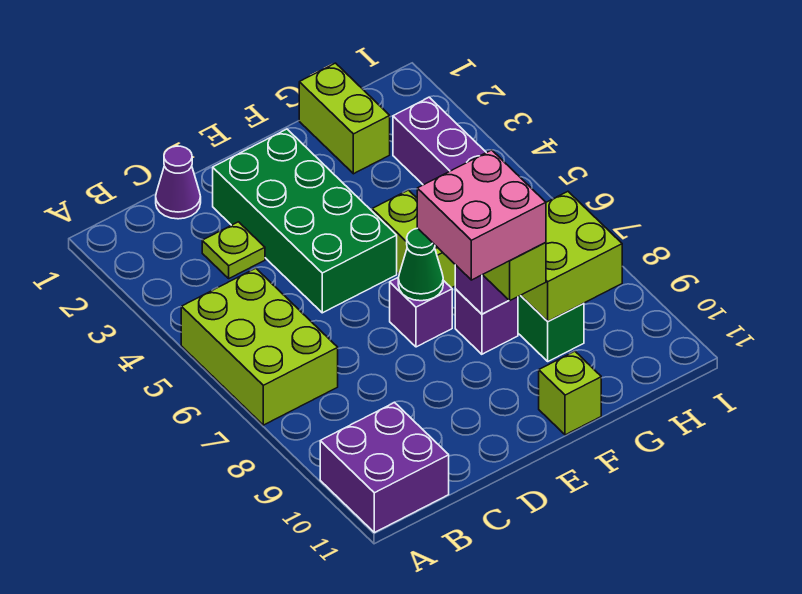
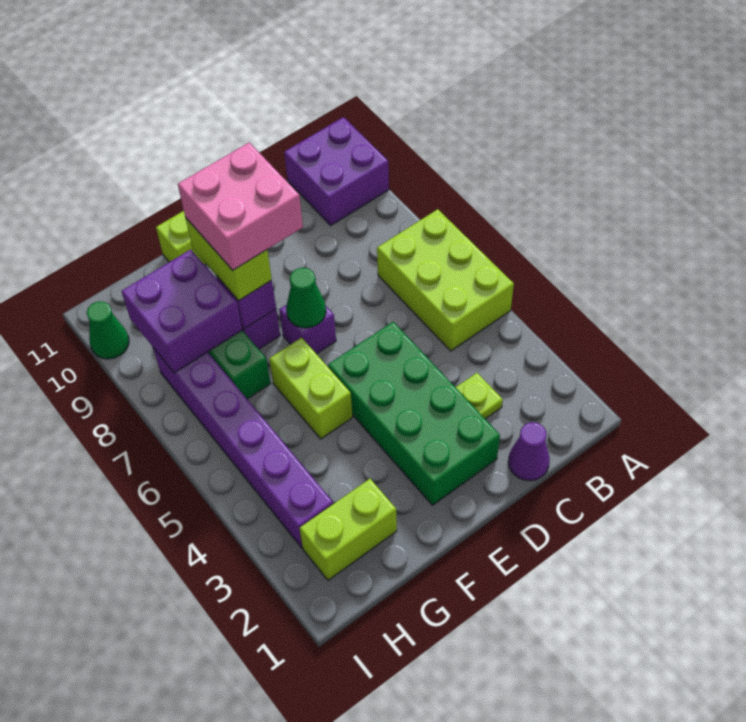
lime 1x2 brick [299,63,390,174] -> lime 1x2 brick turned to [300,479,397,580]
lime 2x2 brick [521,192,622,321] -> purple 2x2 brick [122,249,242,373]
none -> green 1x1 cone [87,301,129,359]

